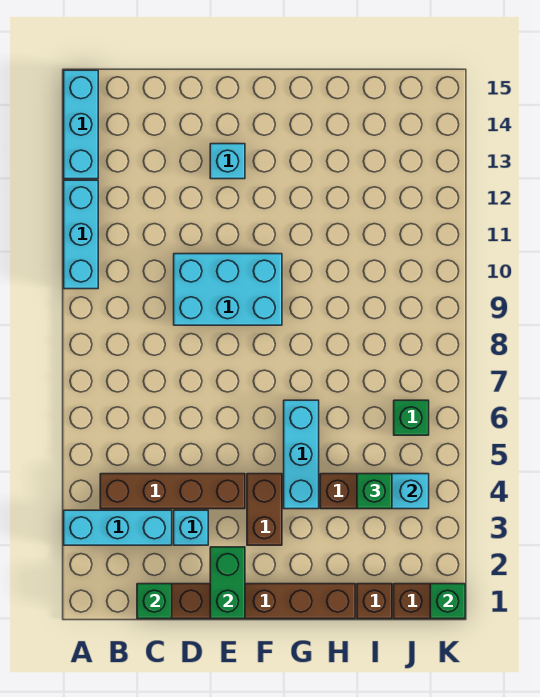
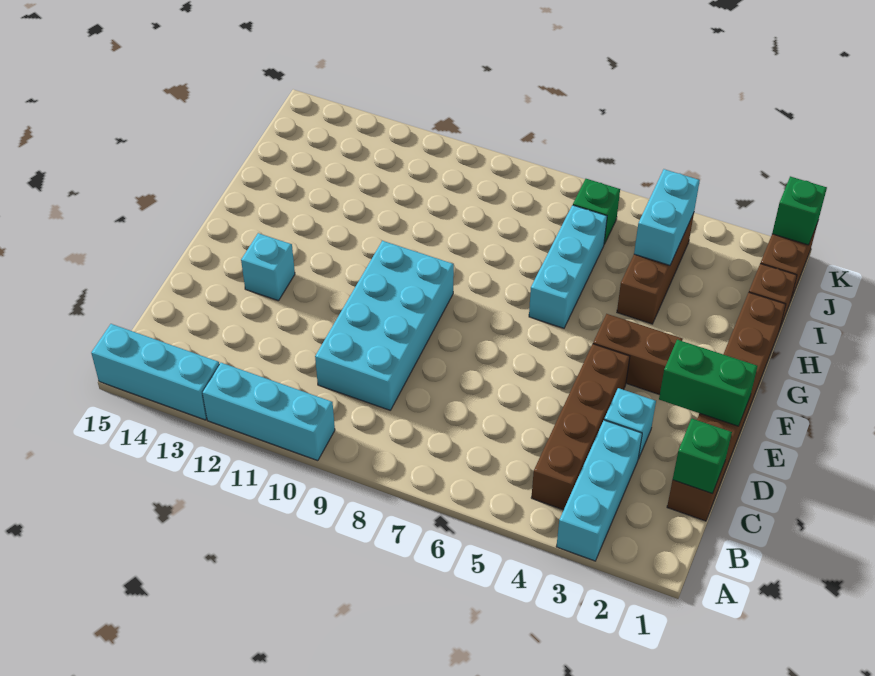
cyan 2x3 brick [174,254,282,325] -> cyan 2x4 brick [315,241,454,410]
cyan 1x3 brick [284,400,319,509] -> cyan 1x3 brick turned to [529,205,607,328]
green 1x1 brick [357,474,392,509] -> none

